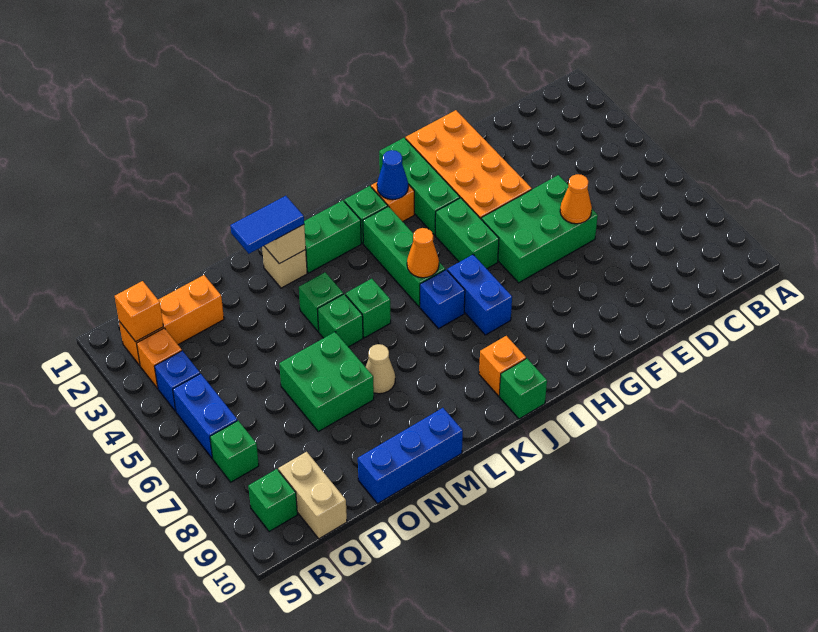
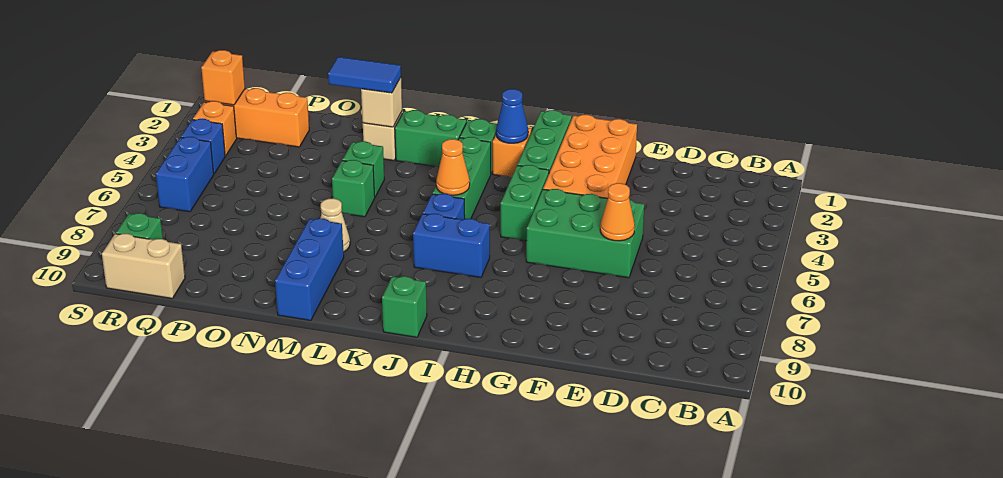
blue 1x2 brick [447,255,512,335] -> blue 1x2 brick turned to [413,214,490,277]
orange 1x1 brick [479,336,526,396] -> none
green 1x1 brick [346,279,391,338] -> none
blue 1x3 brick [358,408,463,504] -> blue 1x3 brick turned to [275,219,344,321]
green 2x2 brick [279,332,374,432] -> none
tan 1x2 brick [278,452,347,539] -> tan 1x2 brick turned to [102,234,185,299]
green 1x1 brick [210,421,259,482] -> none

